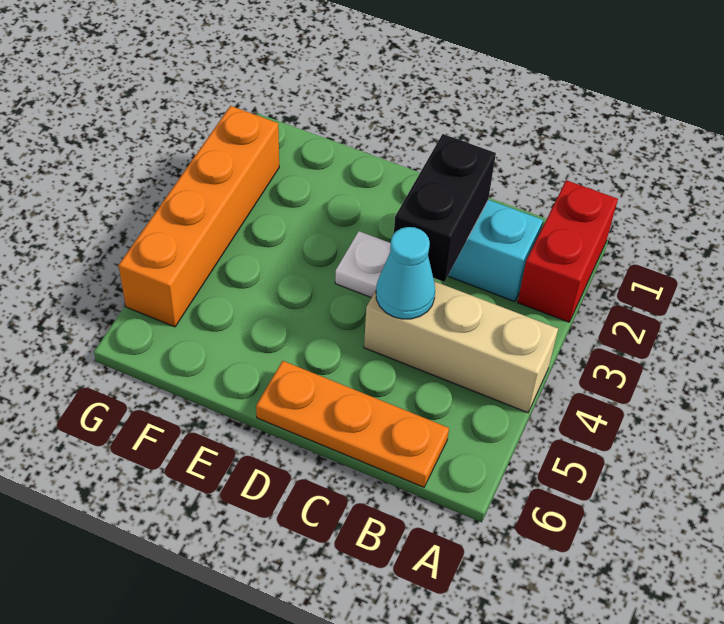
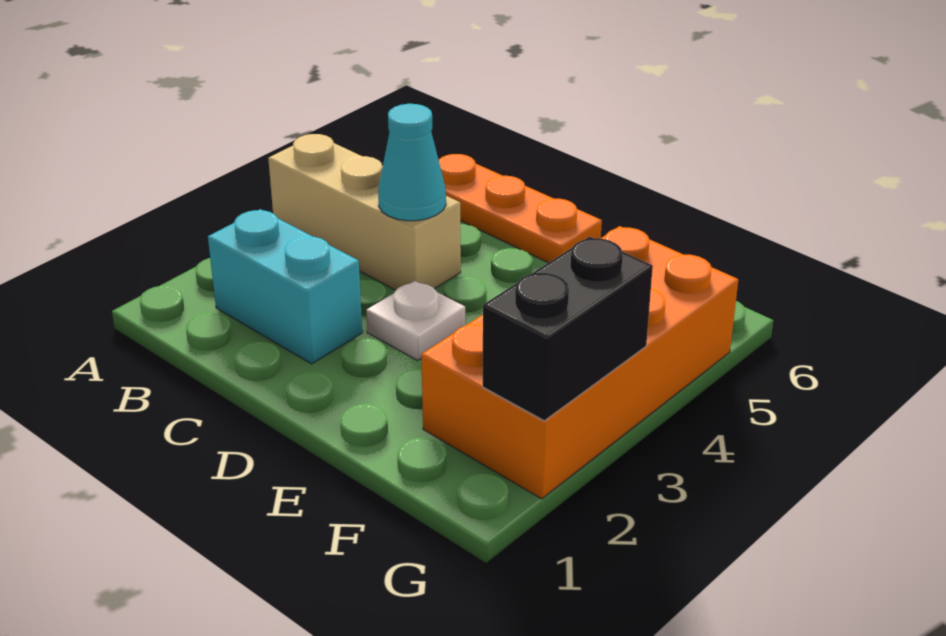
red 1x2 brick [518,180,618,322] -> none
black 1x2 brick [394,134,496,282] -> black 1x2 brick moved to [483,237,653,421]
orange 1x4 brick [119,106,279,327] -> orange 2x4 brick [421,226,738,499]

